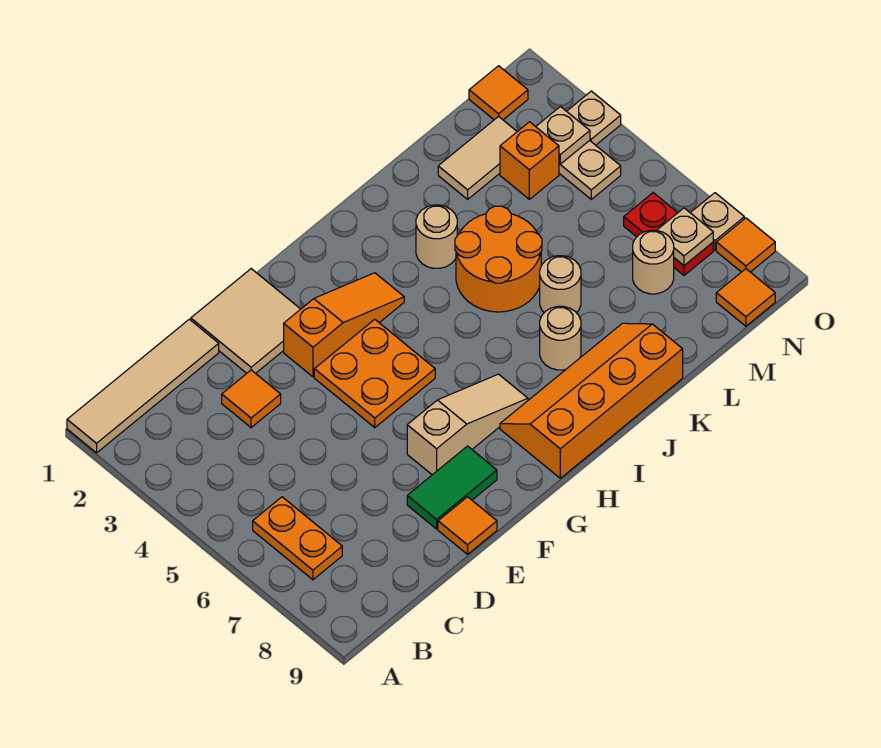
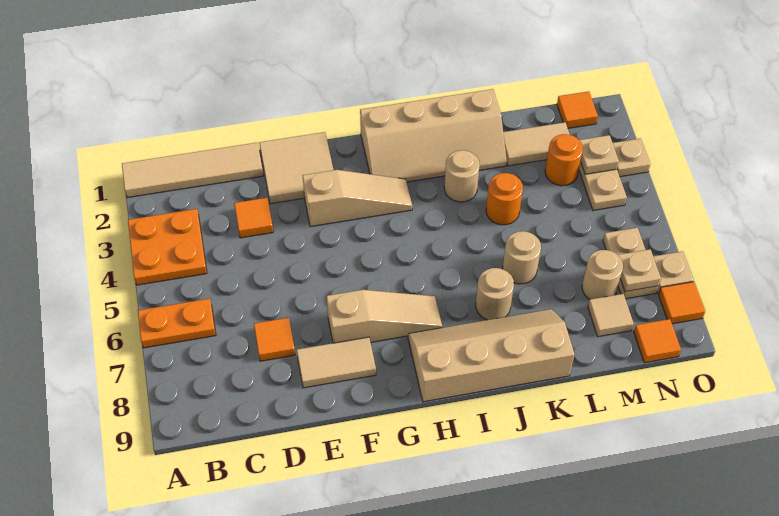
orange 1x2 plate [253,497,342,580] -> orange 1x2 plate turned to [138,299,216,348]
green 1x2 tile [407,446,497,529] -> tan 1x2 tile [297,337,376,388]
orange 1x1 tile [438,497,497,554] -> orange 1x1 tile moved to [254,318,295,361]
orange 1x3 slope [284,273,404,377] -> tan 1x3 slope [303,170,412,227]
orange 2x2 plate [314,319,435,428] -> orange 2x2 plate moved to [128,209,207,285]
none -> tan 2x4 slope [360,89,507,182]
orange 2x4 slope [500,323,683,478] -> tan 2x4 slope [408,309,575,402]
orange 2x2 round brick [455,206,542,312] -> orange 1x1 round brick [486,173,523,225]
orange 1x1 brick [500,122,559,199] -> orange 1x1 round brick [545,134,583,186]
none -> tan 1x1 tile [588,294,634,337]
red 1x2 plate [624,193,713,275] -> tan 1x2 plate [603,228,658,299]

